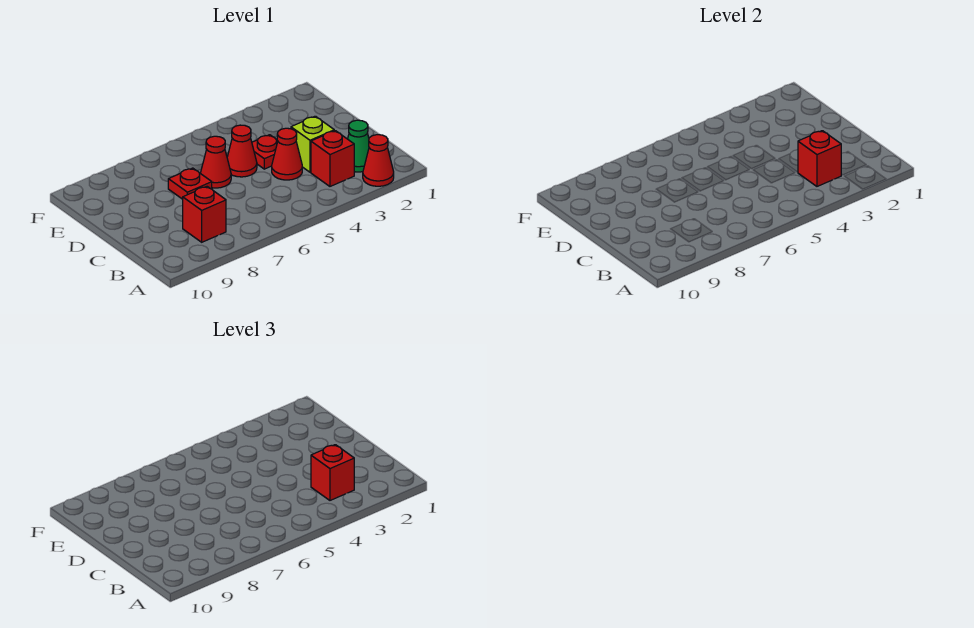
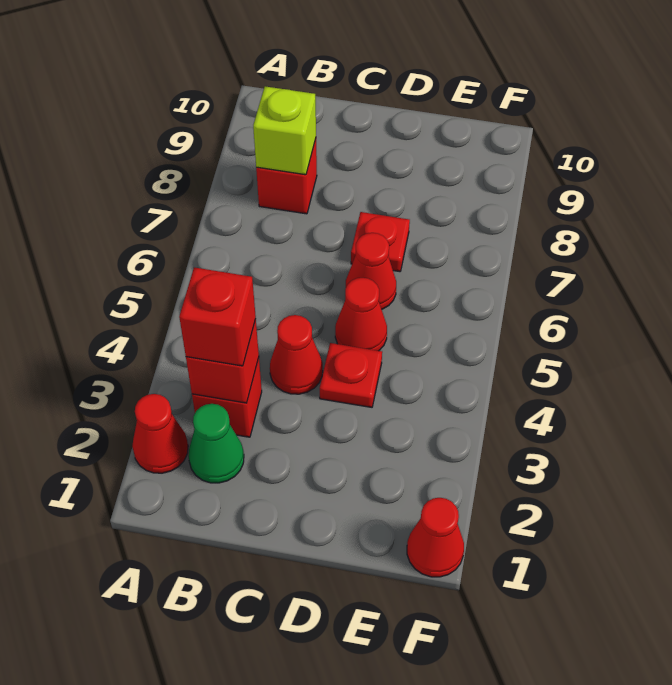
lime 1x1 brick [291,116,334,172] -> lime 1x1 brick moved to [253,86,316,175]
none -> red 1x1 cone [407,498,464,577]

